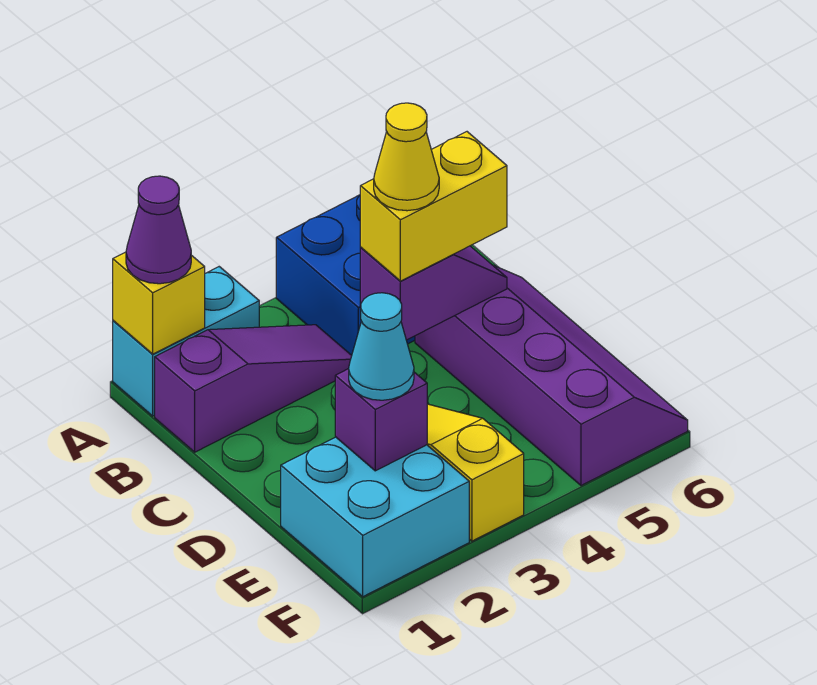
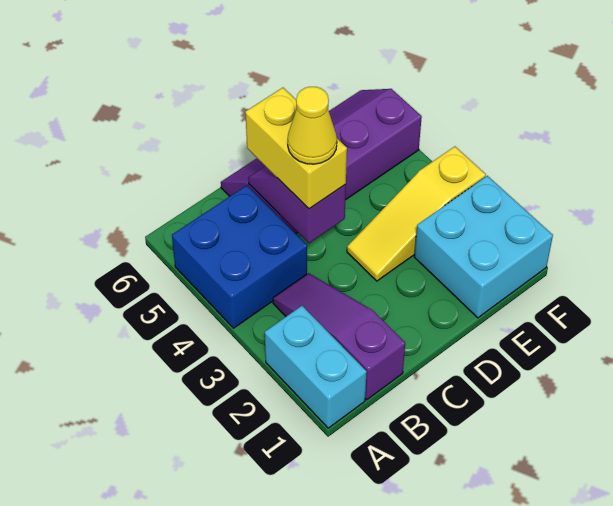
yellow 1x1 brick [113,252,205,354] -> none
purple 1x1 cone [126,176,191,284] -> none
purple 1x1 brick [335,369,427,471] -> none
cyan 1x1 cone [349,293,414,400] -> none

